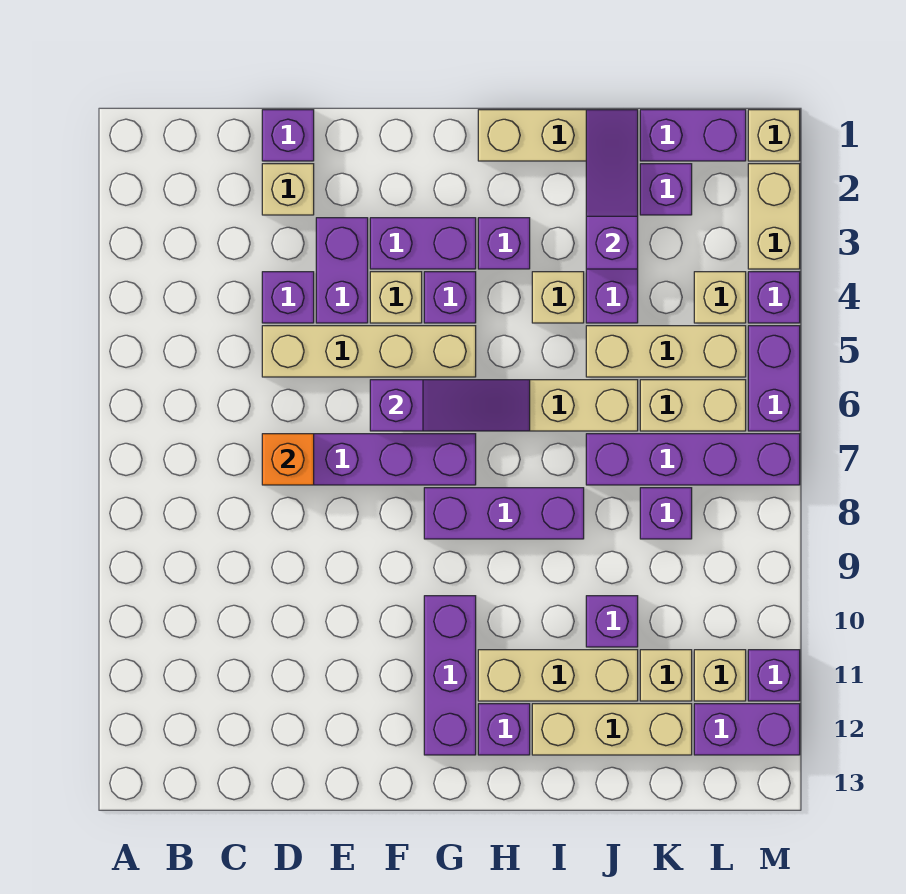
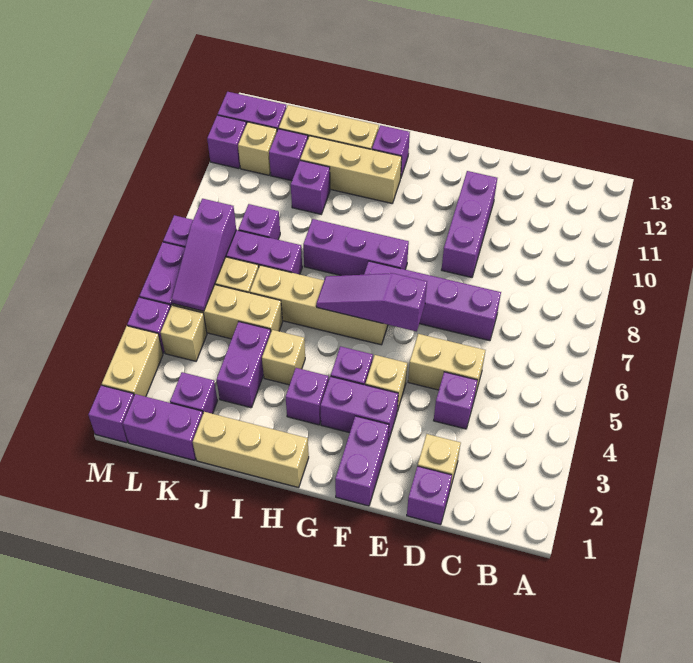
tan 1x4 brick [262,326,476,377] -> tan 1x2 brick [408,334,486,395]
orange 1x1 brick [262,434,314,485] -> none
purple 1x2 brick [316,218,368,323] -> purple 1x2 brick moved to [335,416,389,506]
purple 1x3 brick [424,596,476,755] -> purple 1x3 brick moved to [442,171,497,277]
purple 1x3 slope [586,110,638,269] -> purple 1x3 slope moved to [172,199,236,311]
tan 1x1 brick [640,650,692,701] -> purple 1x1 brick [269,129,308,181]
tan 1x1 brick [748,110,800,161] -> purple 1x1 brick [88,385,134,443]

